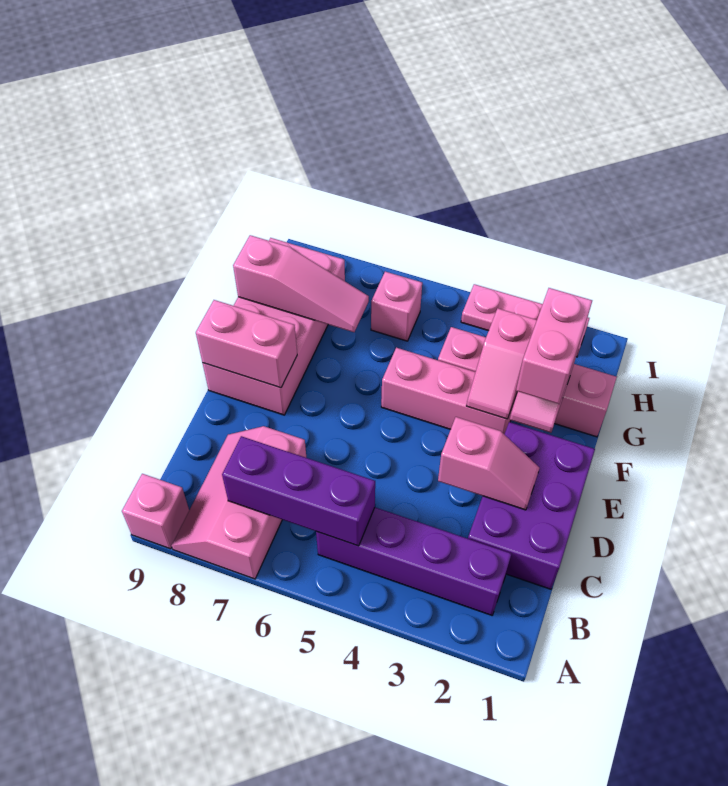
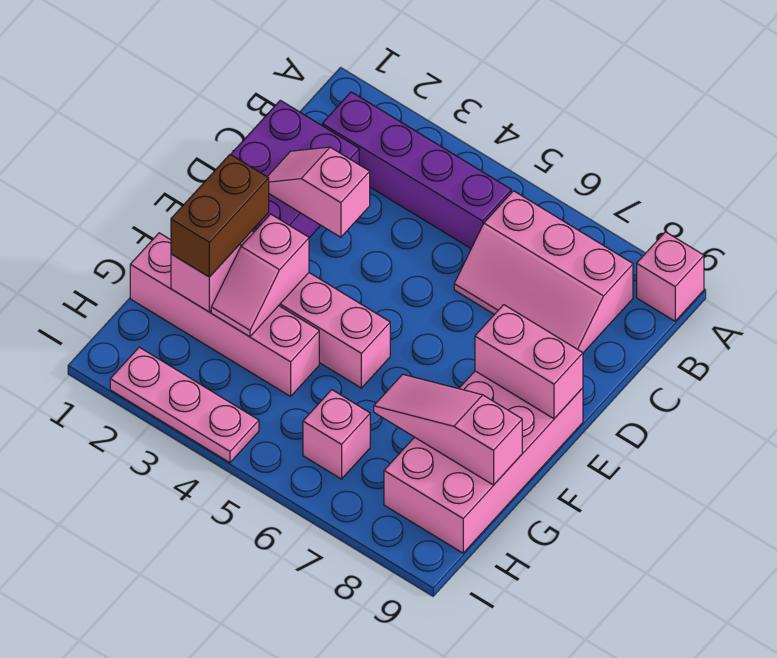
pink 2x3 slope [172,426,306,579] -> pink 2x3 slope turned to [454,191,633,353]
purple 1x3 brick [222,436,375,546] -> none
pink 1x2 brick [516,288,592,404] -> brown 1x2 brick [171,155,269,277]
pink 1x2 slope [467,308,537,419] -> pink 1x2 slope turned to [211,214,309,337]

